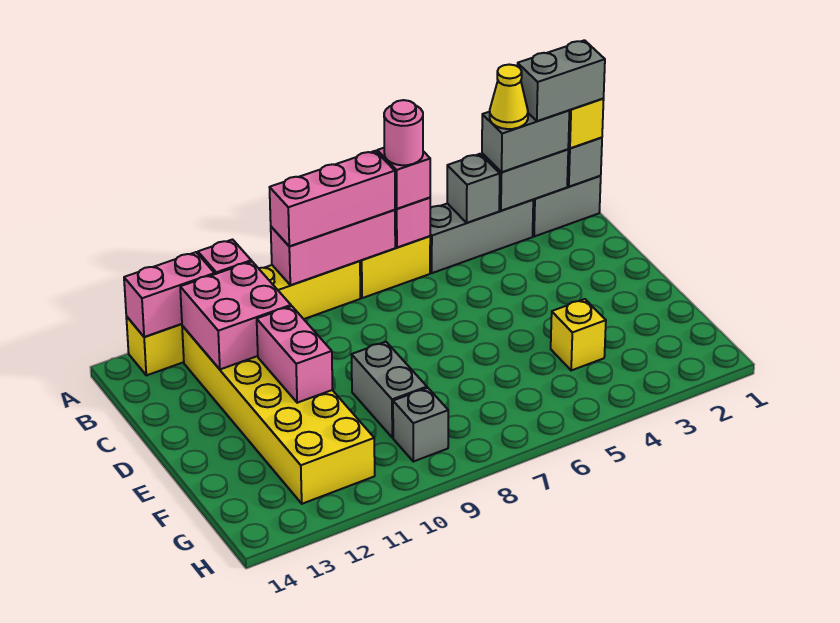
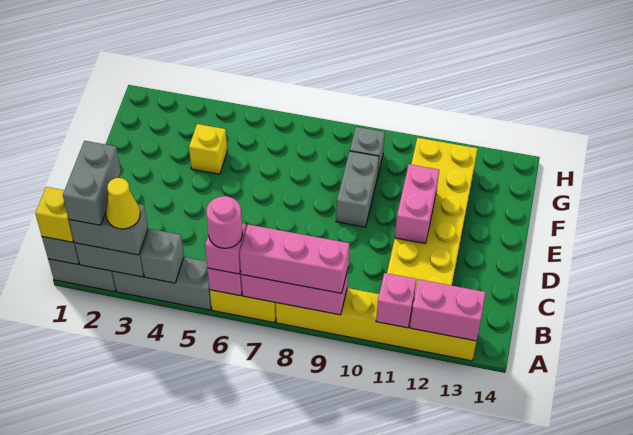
grey 1x2 brick [518,40,605,121] -> grey 1x2 brick turned to [63,141,121,225]
pink 2x2 brick [180,261,291,369] -> none

